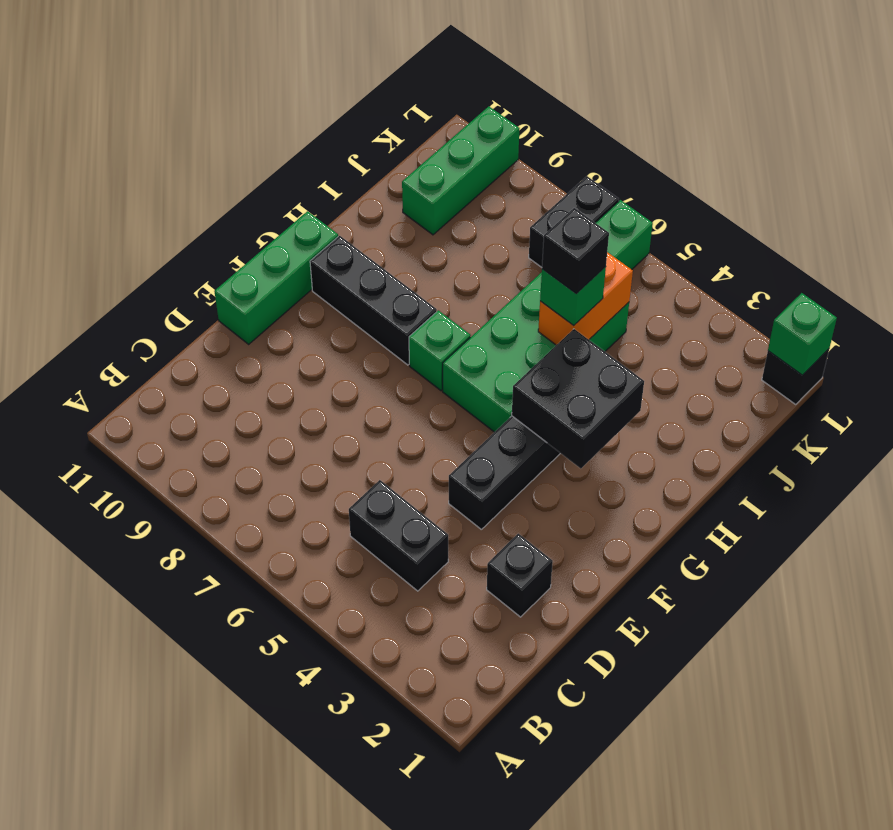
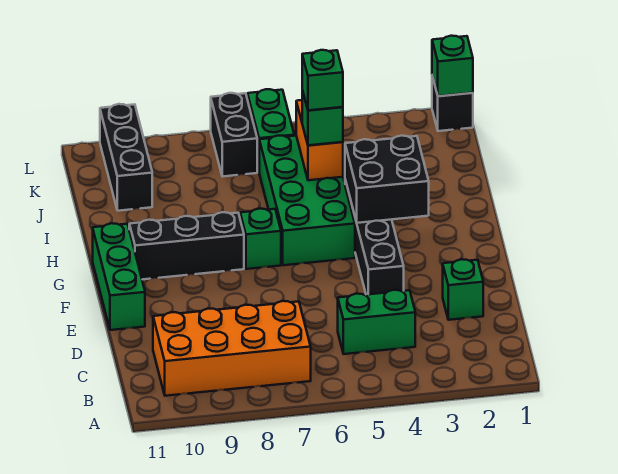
none -> orange 2x4 brick [153,301,311,396]
black 1x2 brick [349,480,448,591] -> green 1x2 brick [338,290,415,354]
black 1x1 brick [487,534,553,617] -> green 1x1 brick [443,259,483,320]
black 1x1 brick [542,208,609,294] -> green 1x1 brick [302,50,343,110]
green 1x3 brick [402,106,520,235] -> black 1x3 brick [100,104,152,211]

